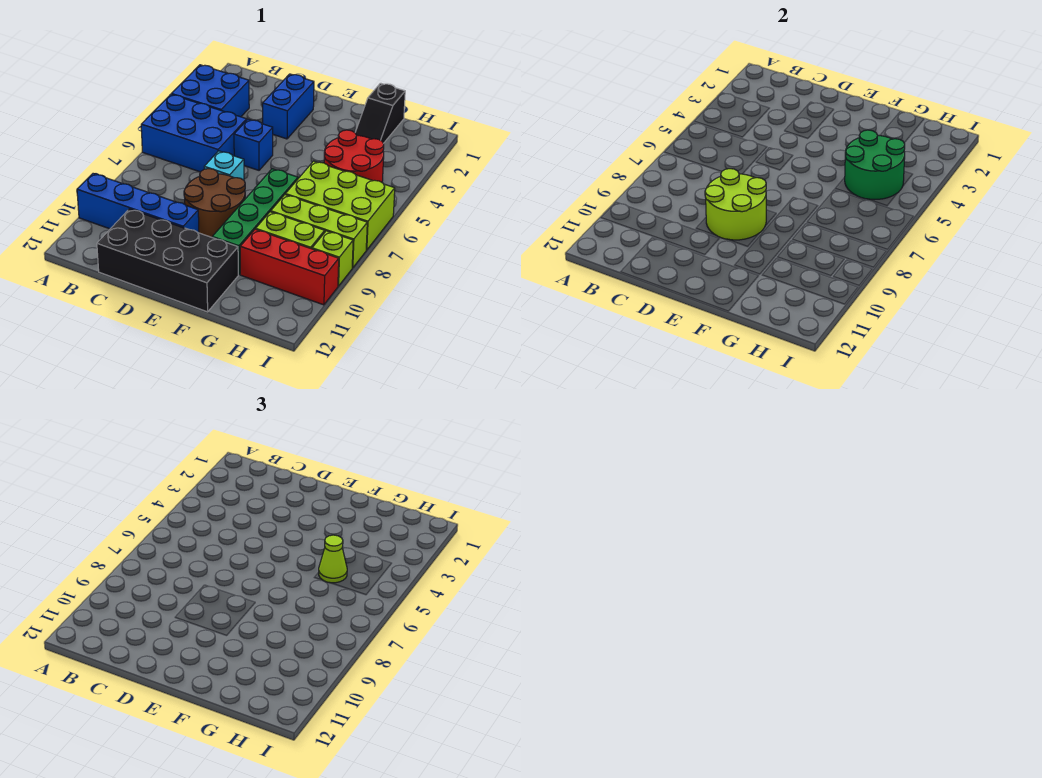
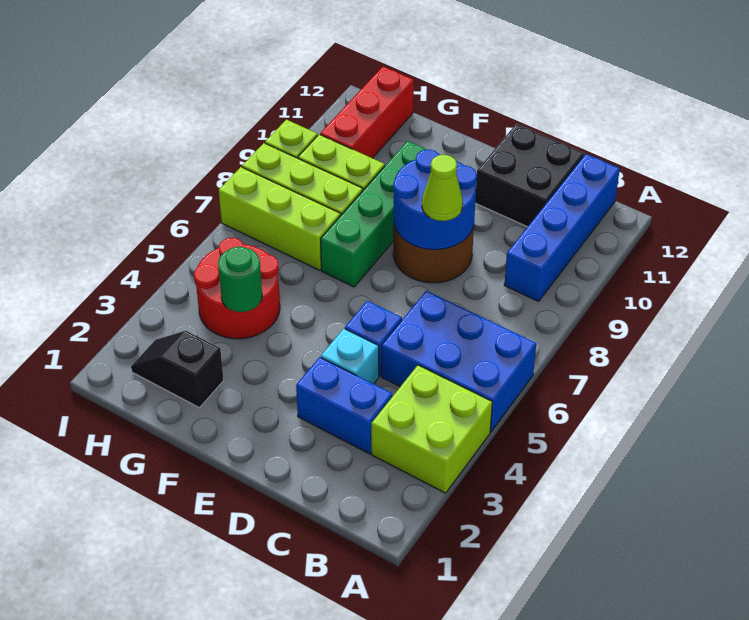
blue 2x2 brick [172,65,249,117] -> lime 2x2 brick [371,365,492,493]
blue 1x4 brick [77,174,199,233] -> blue 1x4 brick turned to [504,154,620,301]
black 2x4 brick [97,209,238,312] -> black 2x2 brick [475,124,584,227]
blue 1x2 brick [263,74,314,139] -> blue 1x2 brick turned to [296,357,392,454]
cyan 1x1 brick [204,151,244,180] -> cyan 1x1 brick moved to [321,329,379,384]
lime 2x2 round brick [705,169,766,240] -> blue 2x2 round brick [393,150,477,250]
black 1x2 slope [355,83,405,143] -> black 1x2 slope turned to [131,331,224,408]
green 2x2 round brick [845,130,905,200] -> green 1x1 round brick [218,247,262,312]
lime 1x1 cone [319,535,347,583] -> lime 1x1 cone moved to [422,155,463,221]
lime 2x3 brick [285,161,395,250] -> lime 1x3 brick [219,167,341,270]
red 1x3 brick [240,229,339,305] -> red 1x3 brick turned to [320,67,414,158]

